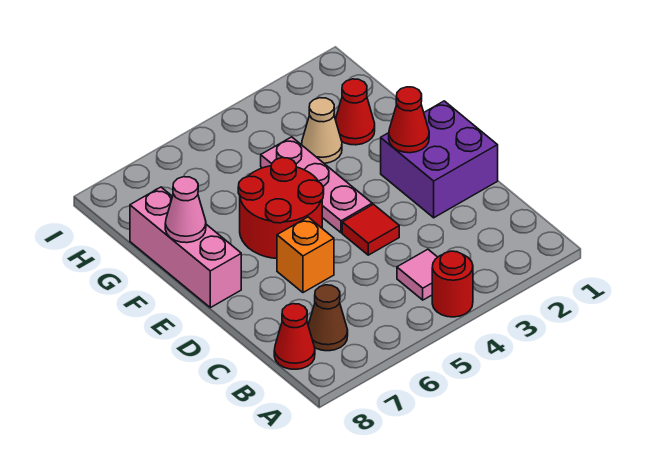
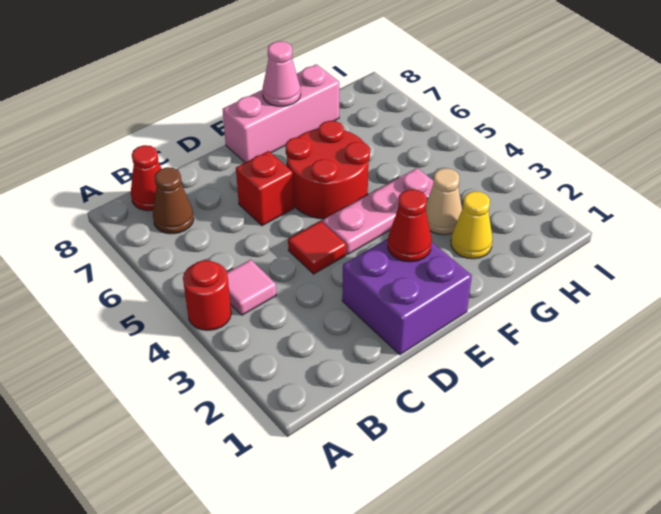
orange 1x1 brick [277,217,334,293] -> red 1x1 brick [236,151,294,226]
red 1x1 cone [335,79,375,145] -> yellow 1x1 cone [451,191,492,259]

